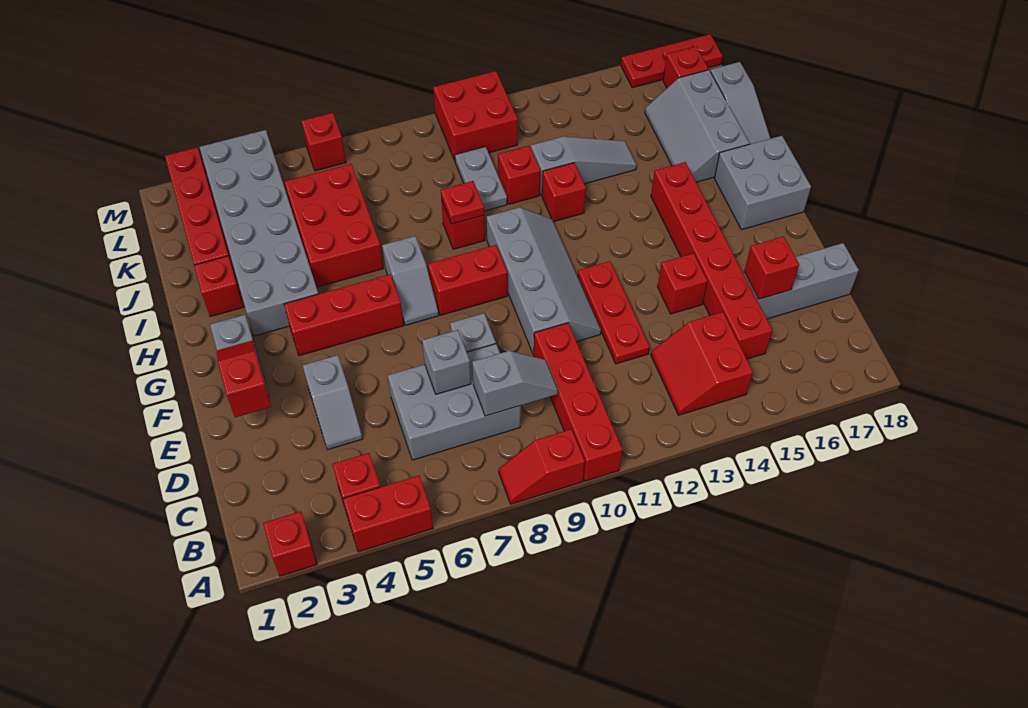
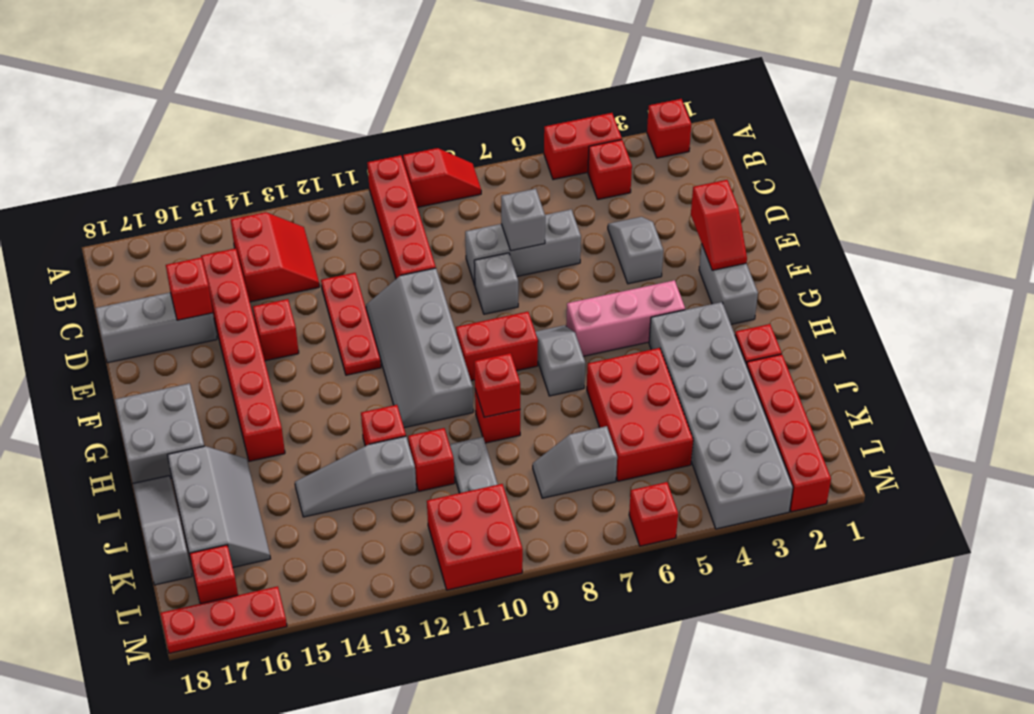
grey 2x3 brick [388,344,521,460] -> grey 1x3 brick [465,210,581,285]
grey 1x2 slope [472,351,558,416] -> grey 1x2 slope moved to [533,426,617,498]
red 1x3 brick [284,274,404,356] -> pink 1x3 brick [566,280,685,356]
red 1x1 plate [441,181,484,224] -> red 1x1 brick [474,353,520,417]

